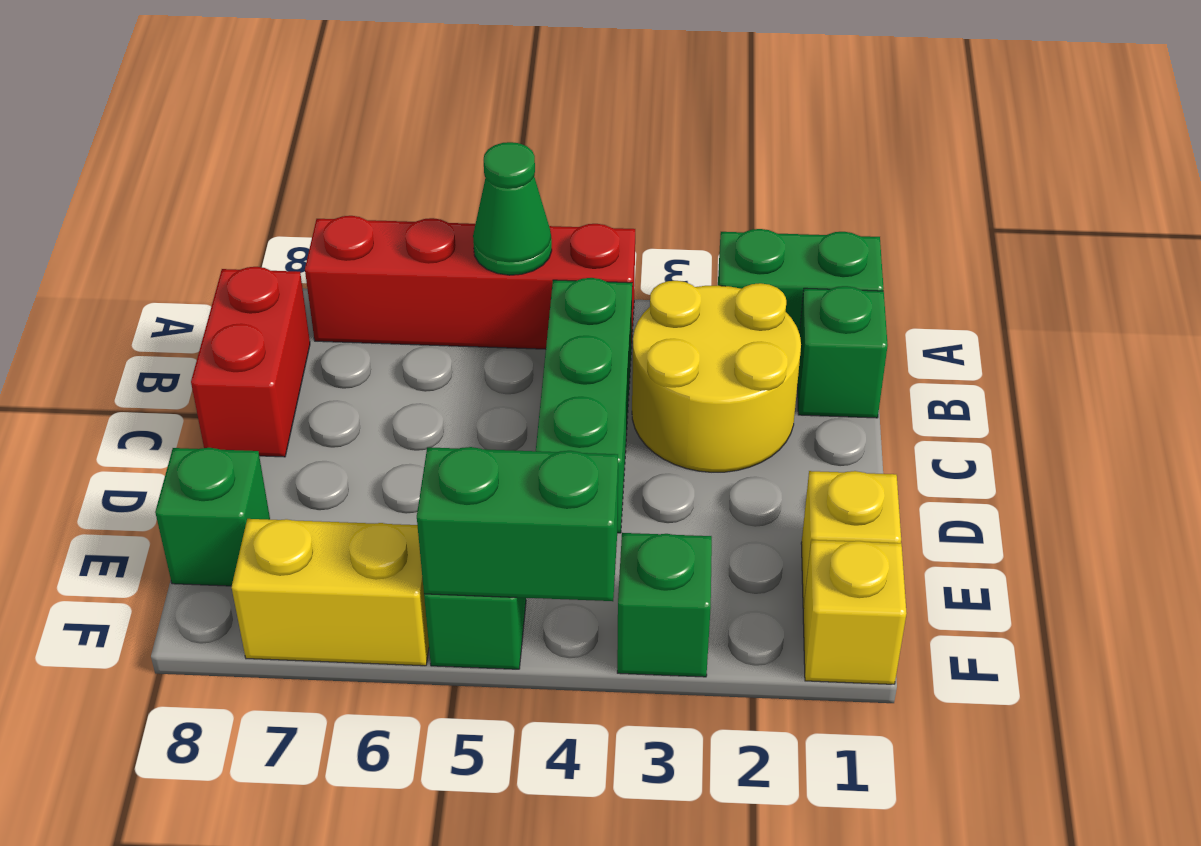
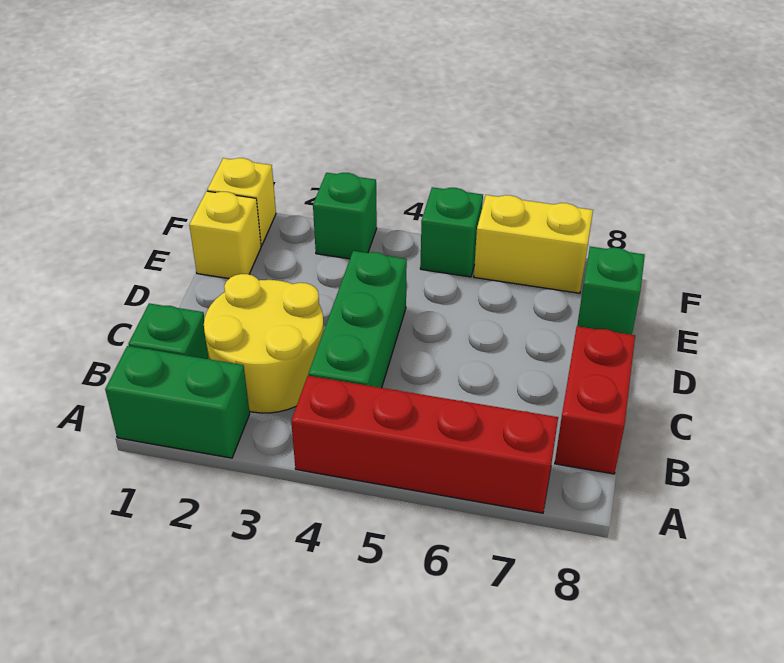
green 1x1 cone [473,142,552,275] -> none
green 1x2 brick [417,447,618,601] -> none

